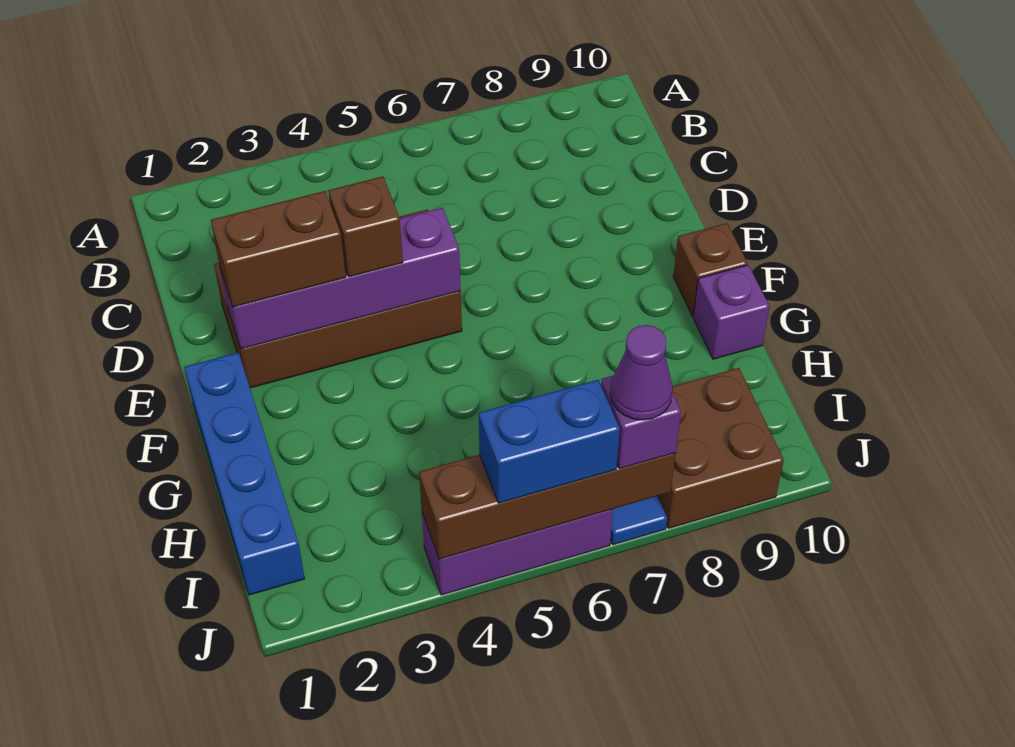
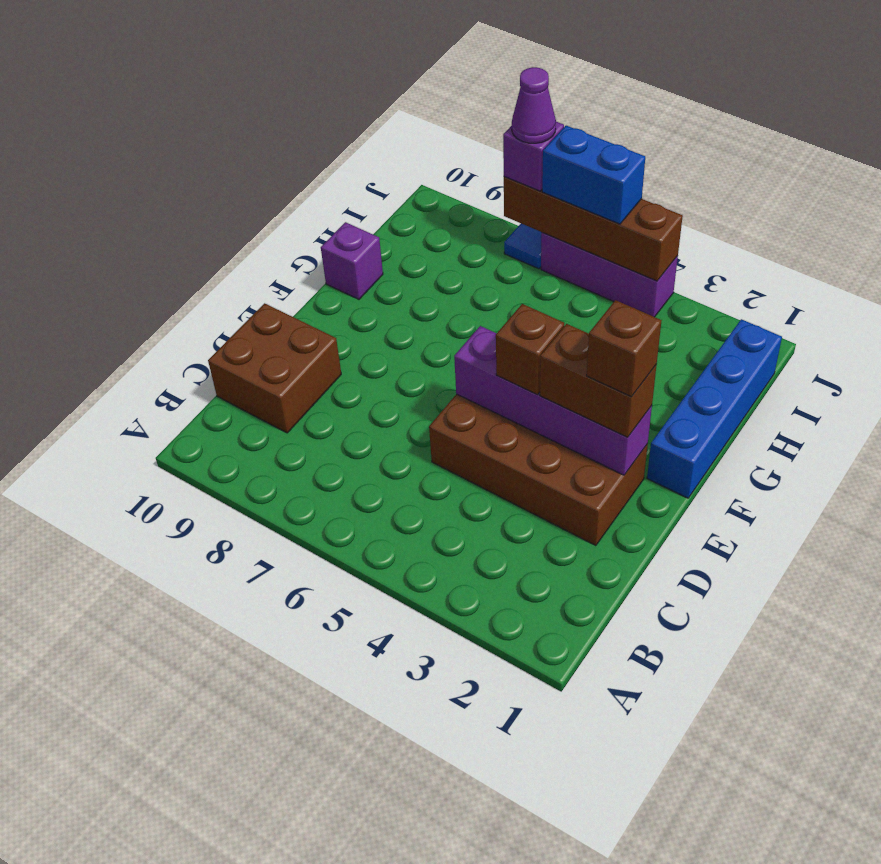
brown 1x1 brick [673,223,748,316] -> brown 1x1 brick moved to [587,300,661,397]
brown 2x2 brick [658,368,784,528] -> brown 2x2 brick moved to [208,303,341,433]

